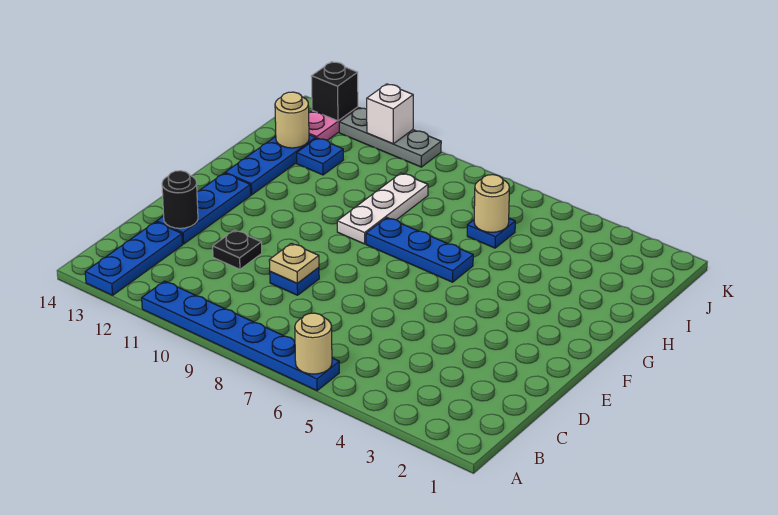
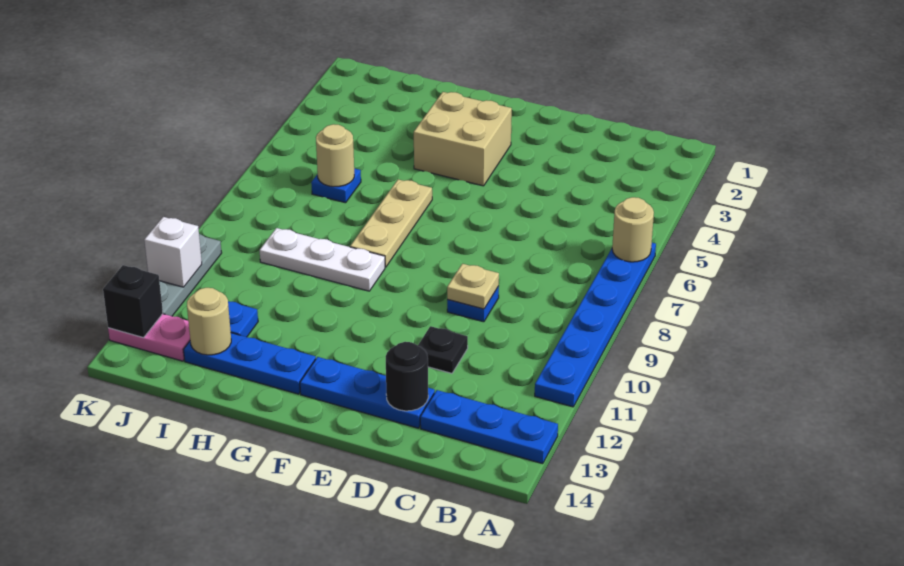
none -> tan 2x2 brick [414,92,512,186]
blue 1x3 plate [366,218,473,282] -> tan 1x3 plate [350,179,432,267]

